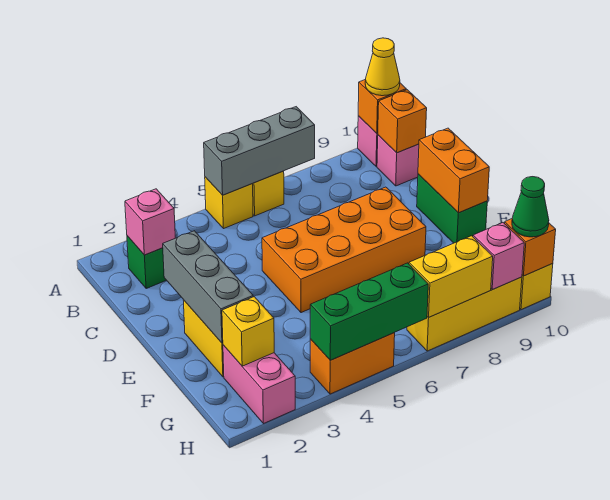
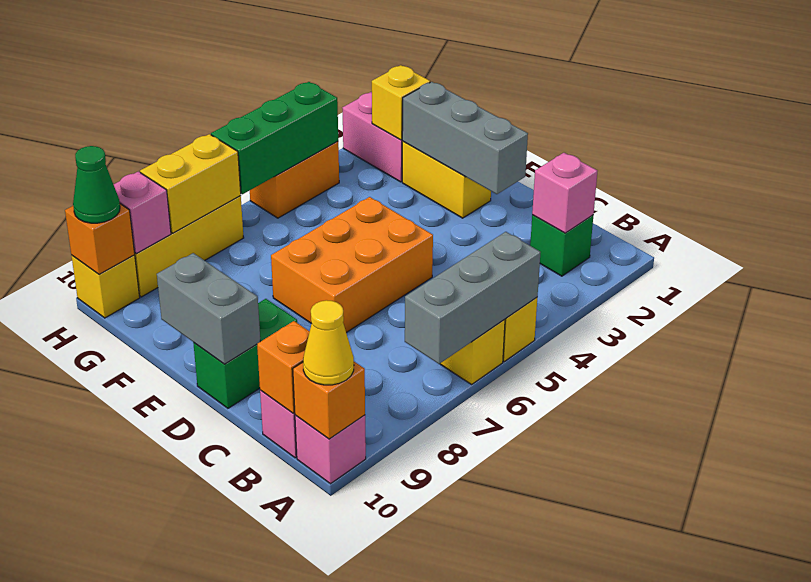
orange 2x4 brick [262,187,426,313] -> orange 2x3 brick [271,197,433,333]
green 1x2 brick [417,174,487,243] -> green 1x2 brick turned to [193,299,297,408]
orange 1x2 brick [418,128,489,213] -> grey 1x2 brick [157,253,260,364]

